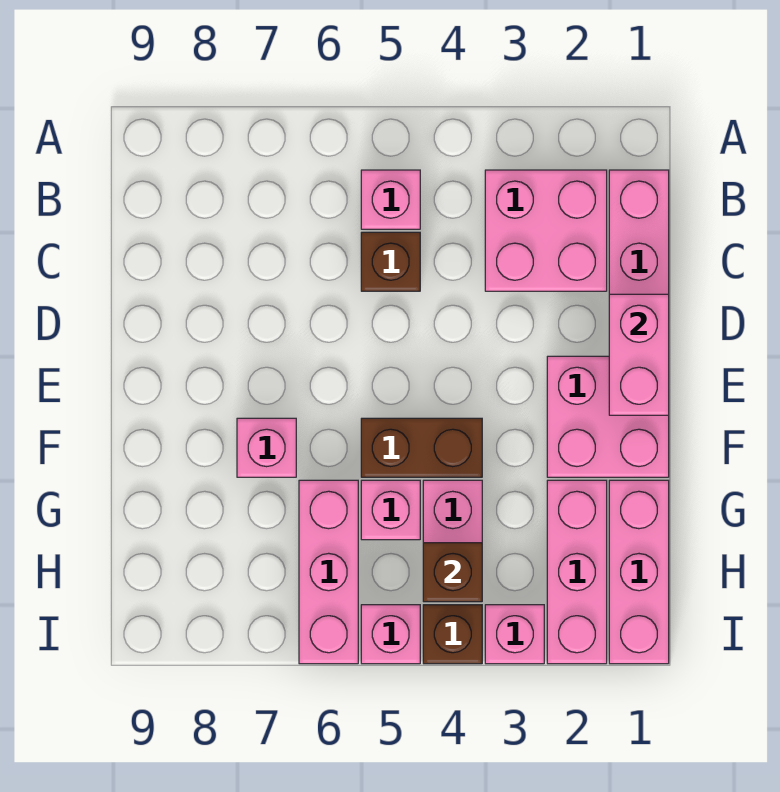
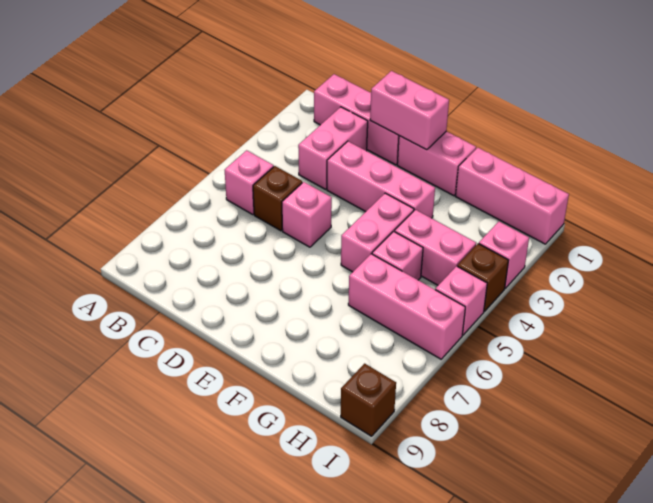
pink 2x2 brick [485,170,607,291] -> pink 1x2 brick [298,107,368,189]
pink 2x2 brick [547,356,669,477] -> pink 1x2 brick [397,131,476,196]
brown 1x2 brick [361,418,482,477] -> pink 1x2 brick [341,193,414,272]
pink 1x1 brick [237,418,296,477] -> pink 1x1 brick moved to [282,182,332,247]
pink 1x3 brick [547,480,607,664] -> pink 1x3 brick moved to [327,141,435,218]
brown 1x1 brick [423,543,482,602] -> brown 1x1 brick moved to [341,364,396,436]

